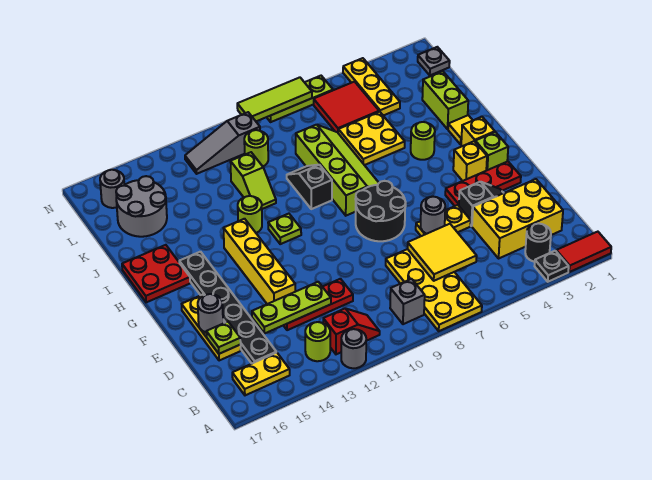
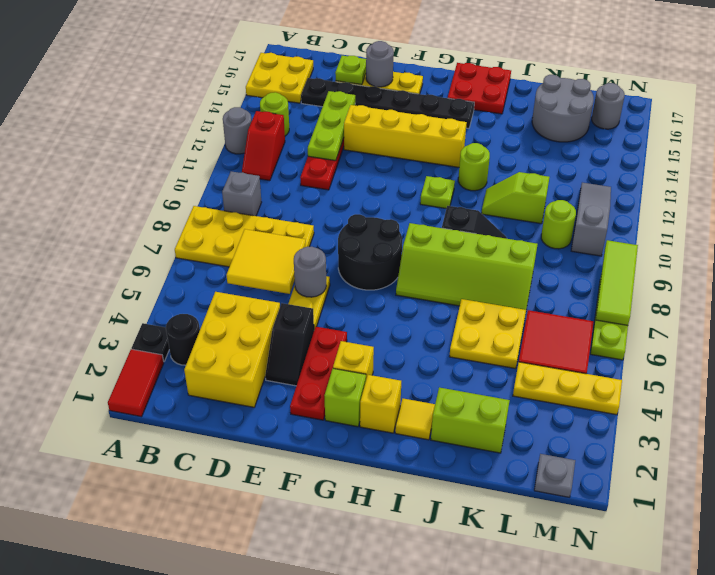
yellow 1x2 plate [232,353,290,395] -> yellow 2x2 plate [246,53,313,103]
lime 1x1 round brick [411,122,435,160] -> none

